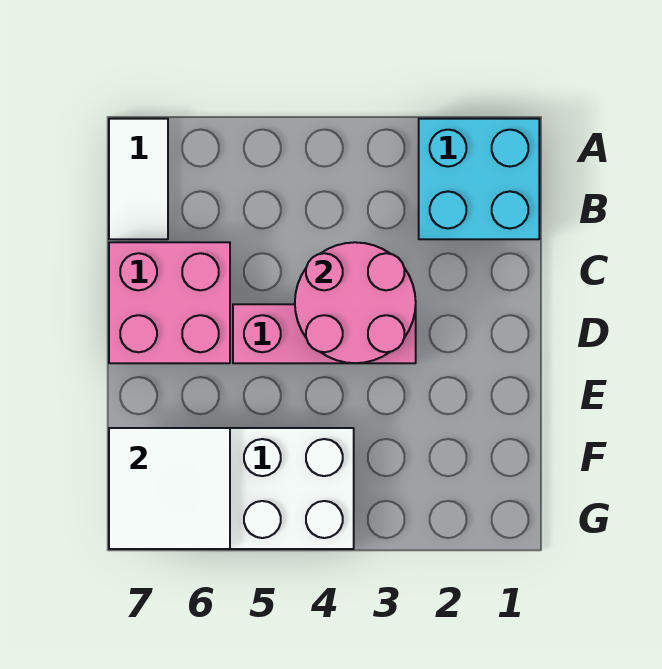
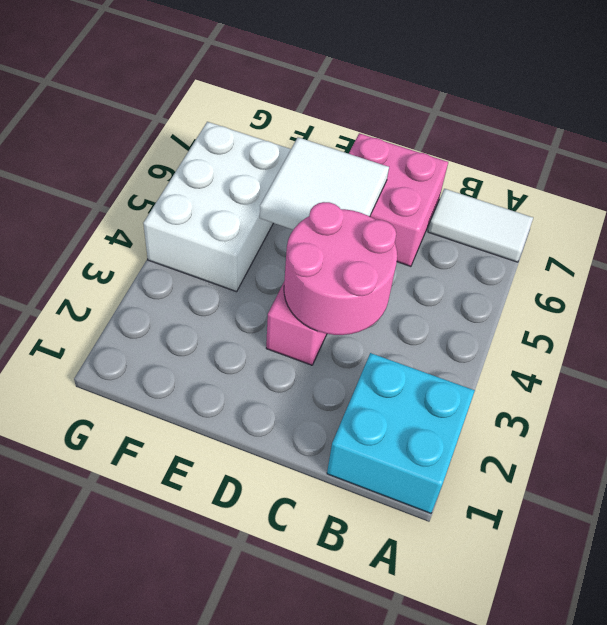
white 2x2 tile [109,428,230,549] -> white 2x2 tile moved to [260,137,389,230]

